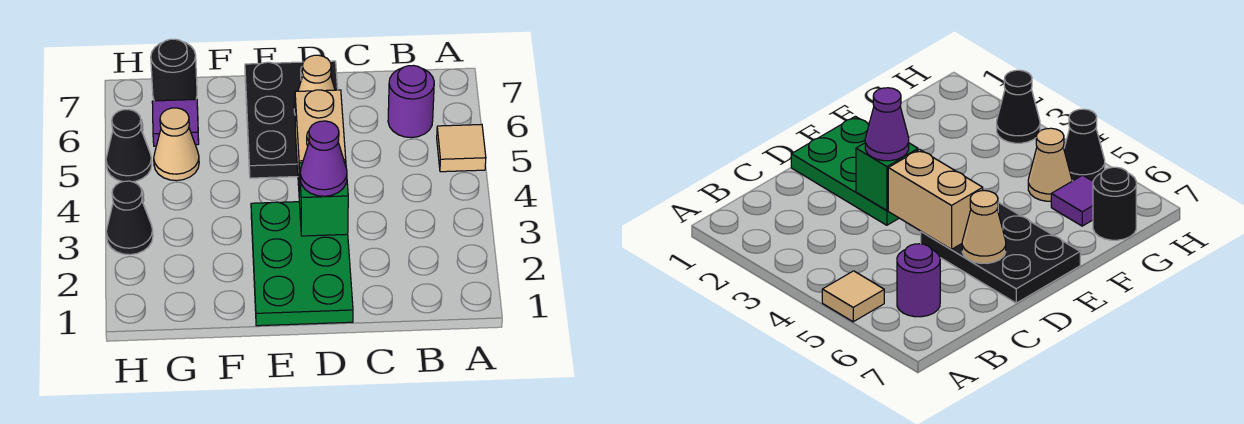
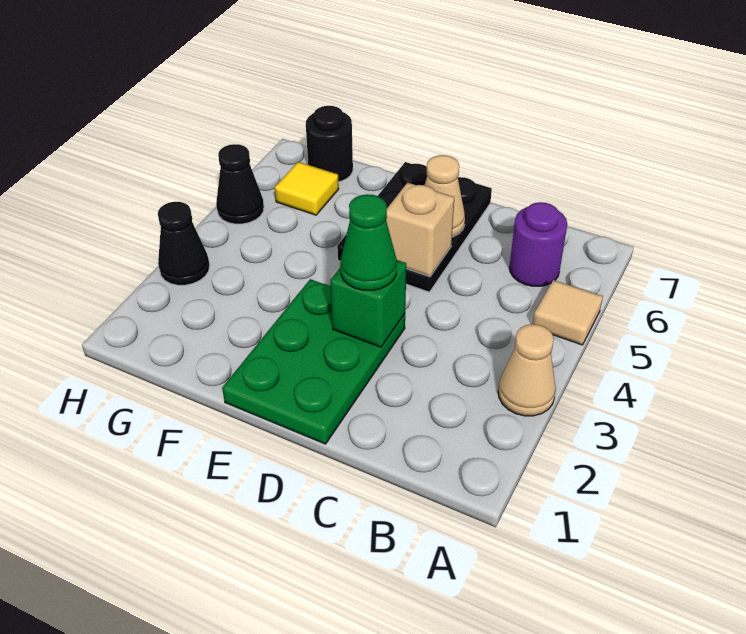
purple 1x1 cone [300,121,347,196] -> green 1x1 cone [340,194,397,290]
tan 1x2 brick [295,90,346,186] -> tan 1x1 brick [386,183,454,276]
tan 1x1 cone [154,108,199,181] -> tan 1x1 cone moved to [498,324,556,416]
purple 1x1 tile [152,99,199,146] -> yellow 1x1 tile [275,162,339,215]

